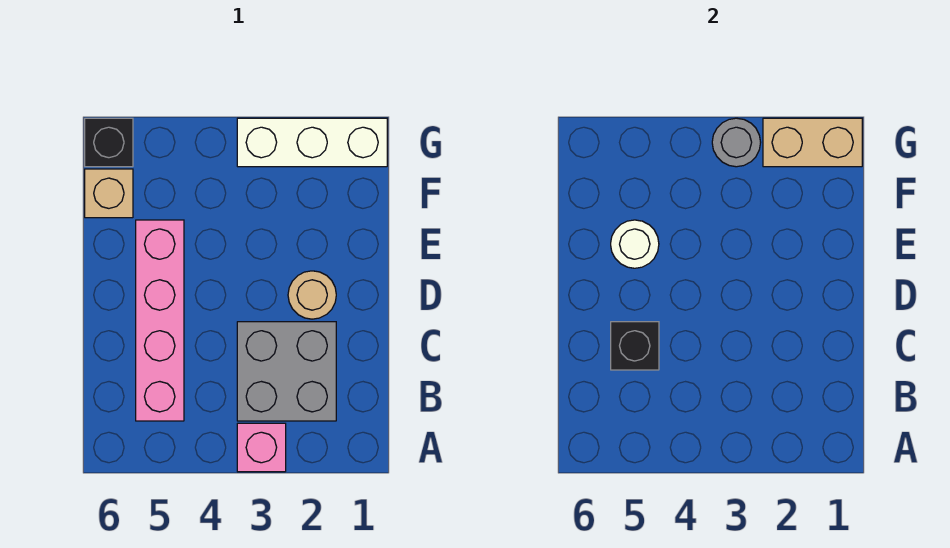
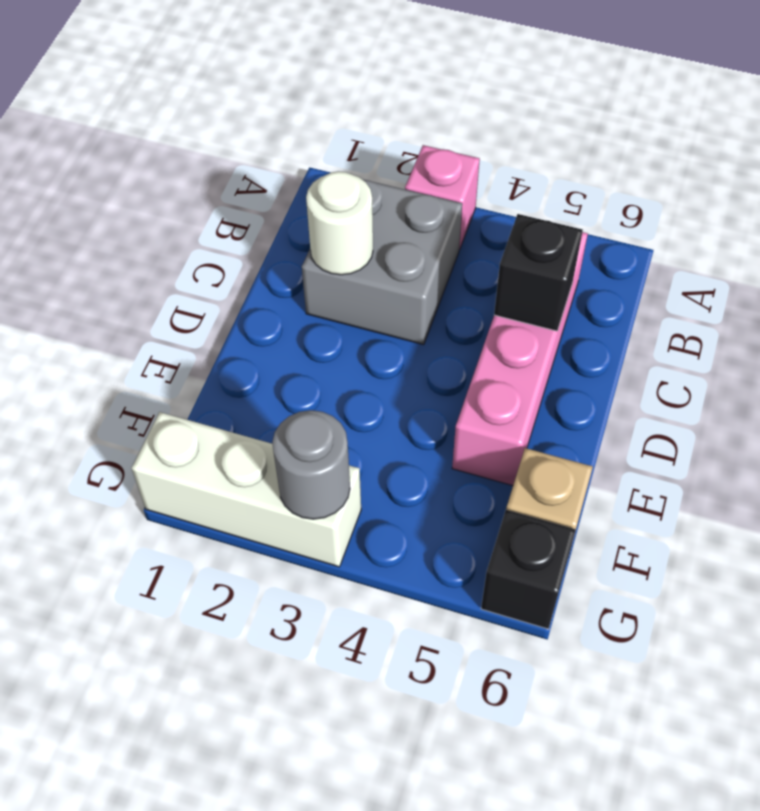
tan 1x1 round brick [288,271,336,319] -> none
white 1x1 round brick [611,220,659,268] -> white 1x1 round brick moved to [306,171,373,275]
tan 1x2 brick [763,118,862,167] -> none

